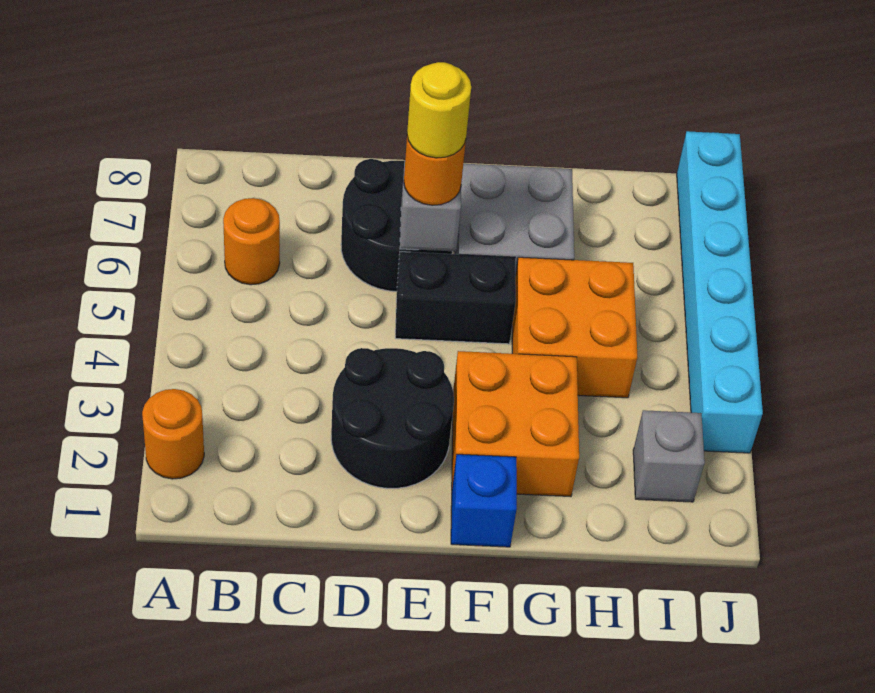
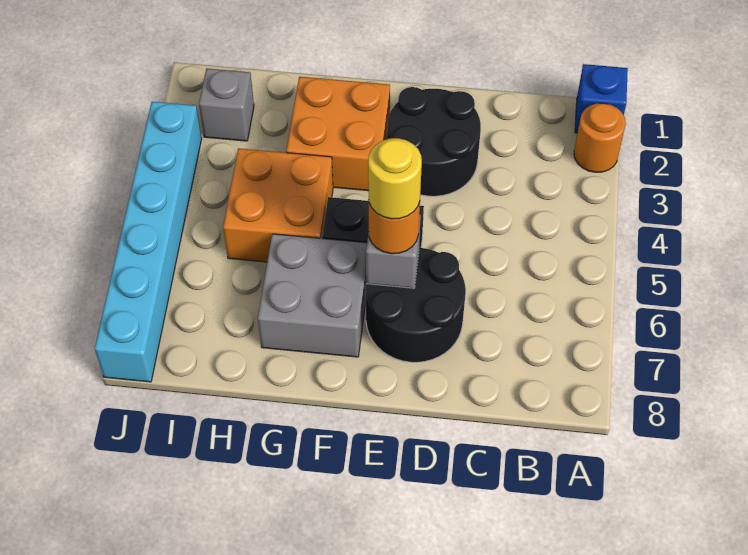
orange 1x1 round brick [223,198,280,285] -> none
blue 1x1 brick [451,454,517,547] -> blue 1x1 brick moved to [575,64,628,133]

